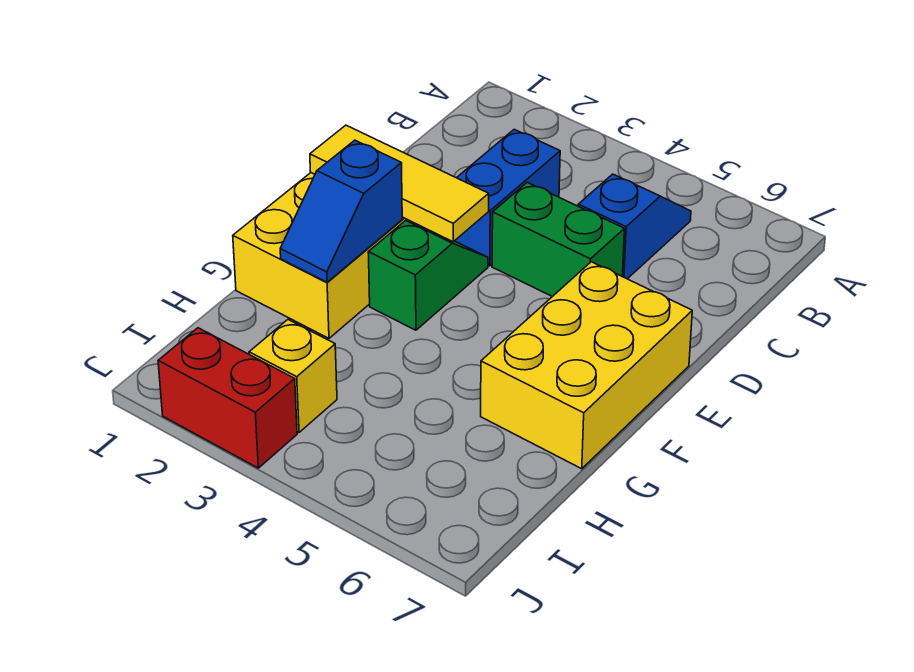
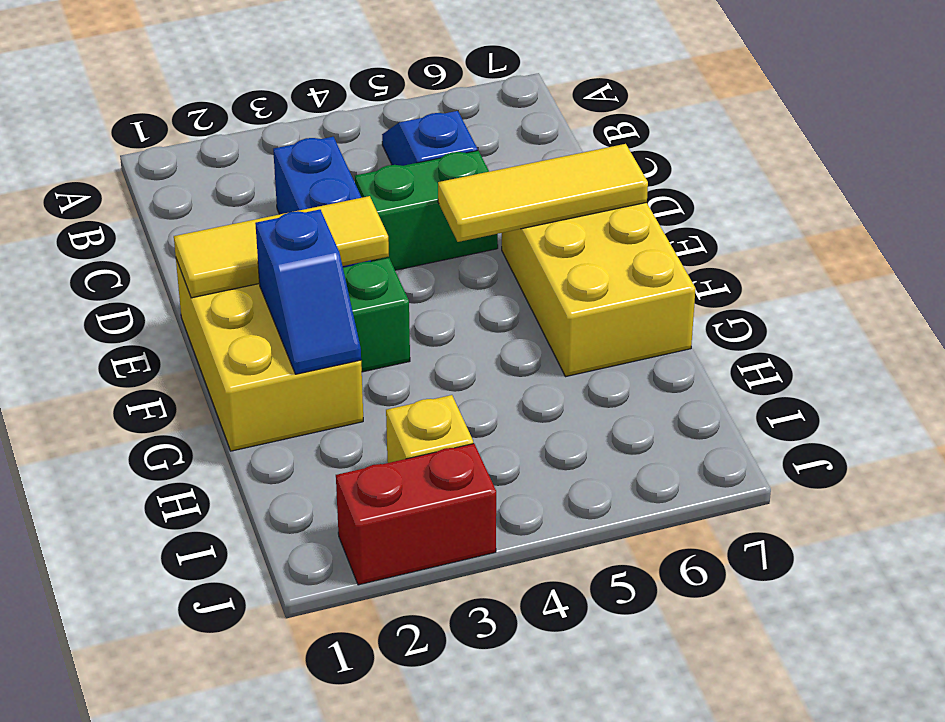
none -> yellow 1x3 tile [438,144,648,242]

